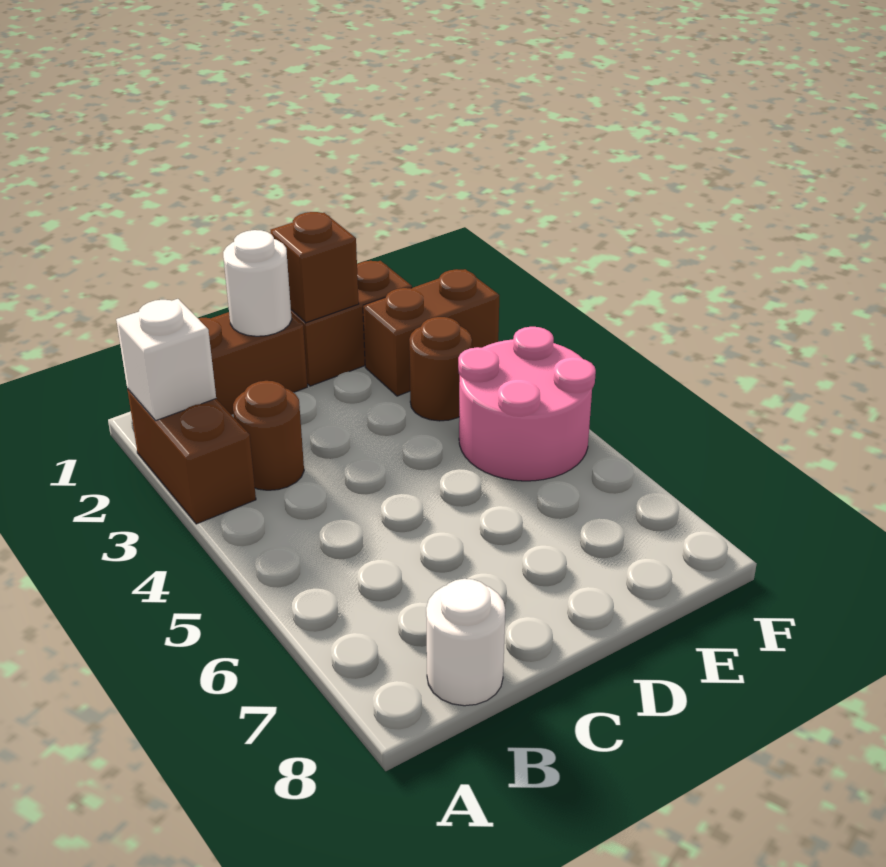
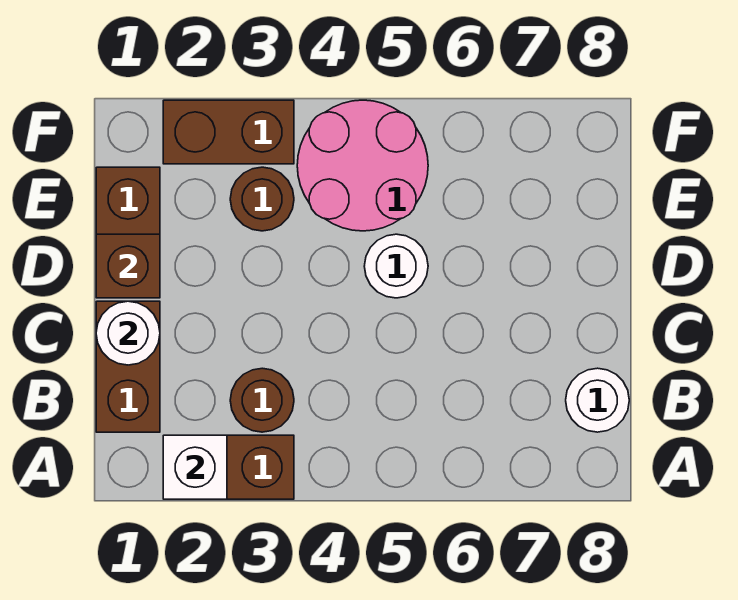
none -> white 1x1 round brick [364,234,428,298]
brown 1x2 brick [363,269,499,396] -> brown 1x2 brick turned to [163,100,294,164]

